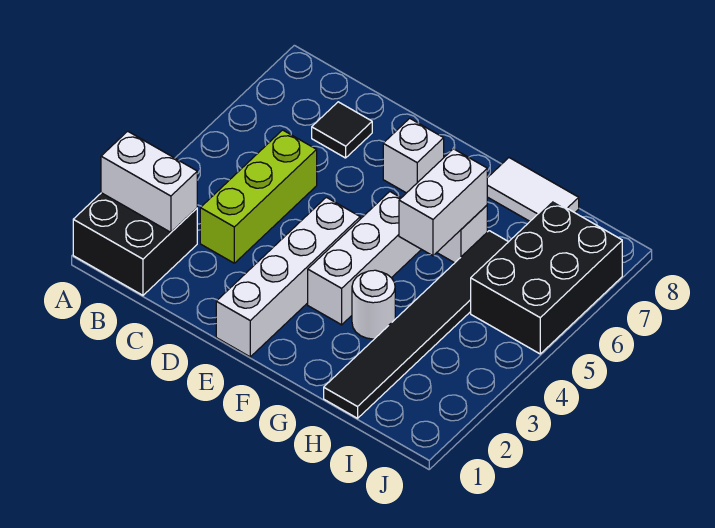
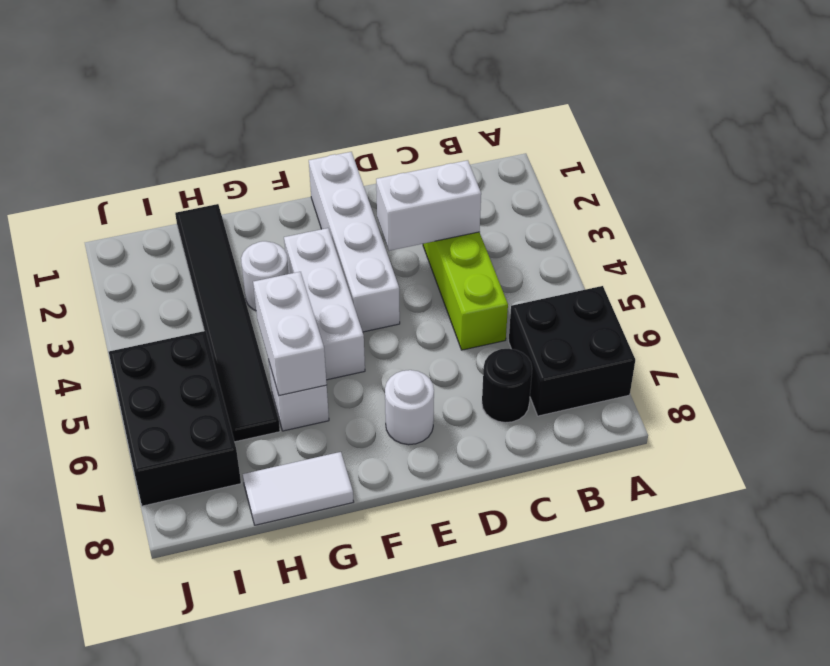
black 2x2 brick [73,193,197,295] -> black 2x2 brick moved to [509,286,635,416]
white 1x2 brick [101,131,197,232] -> white 1x2 brick moved to [376,160,481,251]
black 1x1 tile [312,102,372,158] -> black 1x1 round brick [482,349,532,423]
white 1x1 brick [383,118,444,193] -> white 1x1 round brick [385,370,434,445]

